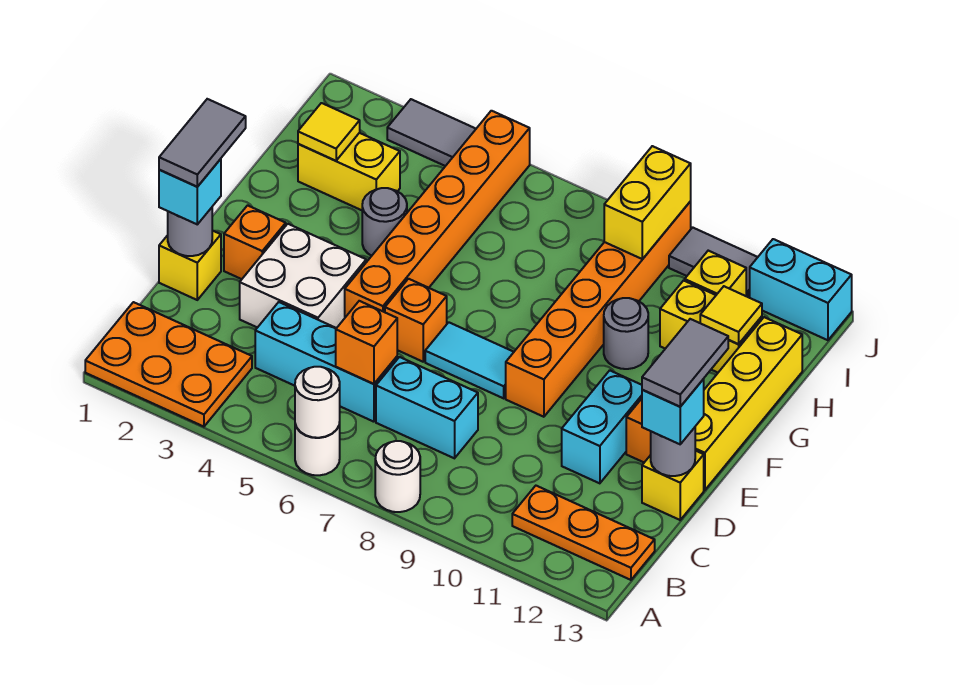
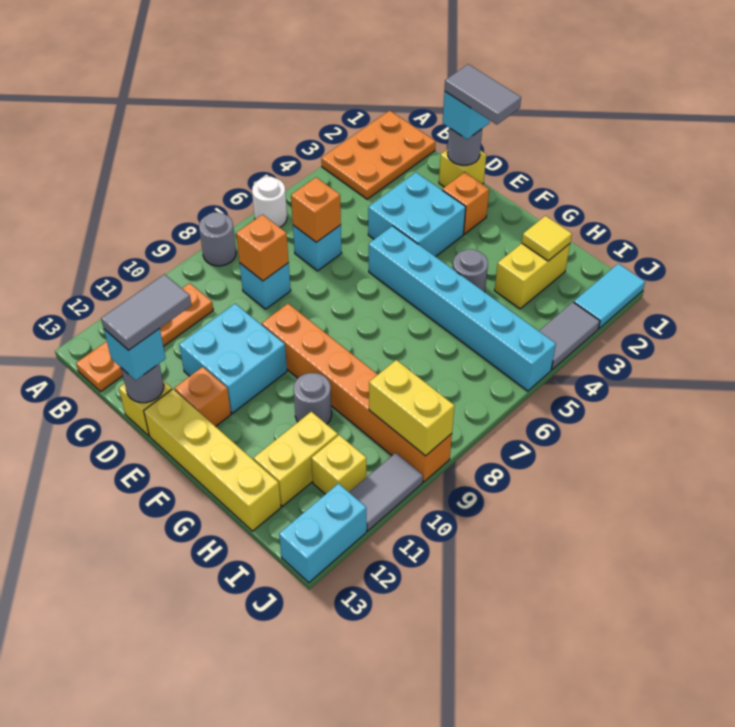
white 1x1 round brick [295,367,340,438] -> none
white 1x1 round brick [375,441,420,512] -> grey 1x1 round brick [199,212,236,266]
orange 1x3 plate [512,486,655,580] -> orange 1x4 plate [76,283,213,392]
cyan 1x3 brick [255,302,397,422] -> cyan 1x1 brick [293,225,342,271]
cyan 1x2 brick [376,357,478,458] -> cyan 1x1 brick [240,263,291,309]
white 2x2 brick [240,224,366,328] -> cyan 2x2 brick [368,173,466,257]
cyan 1x2 brick [562,370,642,483] -> cyan 2x2 brick [179,304,287,413]
grey 1x2 tile [642,319,728,407] -> grey 1x2 tile turned to [101,274,191,350]
orange 1x6 brick [345,111,530,317] -> cyan 1x6 brick [369,226,556,391]
orange 1x1 brick [385,279,447,362] -> orange 1x1 brick moved to [236,215,289,281]
cyan 1x2 tile [425,322,514,398] -> cyan 1x2 tile moved to [574,264,645,329]
yellow 1x1 tile [700,286,762,344] -> none

